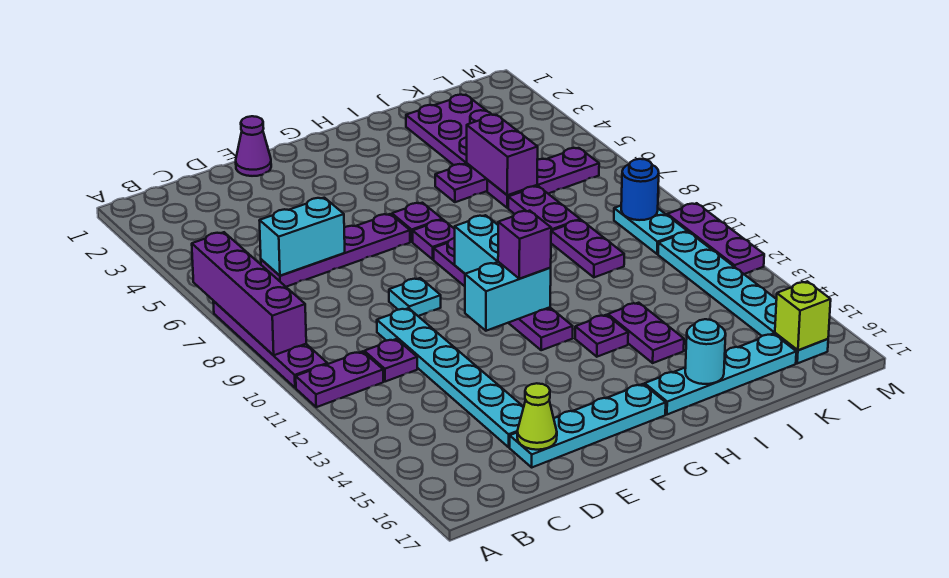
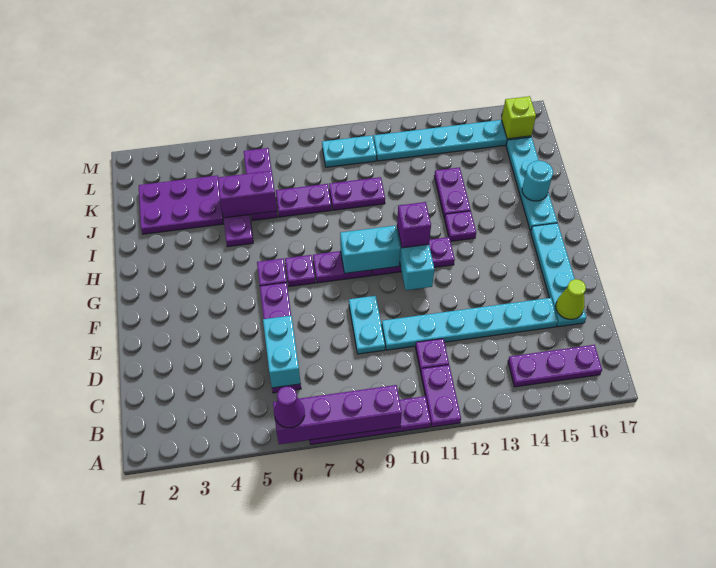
purple 1x1 cone [236,116,271,176] -> purple 1x1 cone moved to [274,386,305,428]
cyan 1x1 plate [389,278,441,316] -> cyan 1x2 plate [349,296,385,354]
purple 1x2 plate [608,303,684,363] -> purple 1x2 plate turned to [434,167,471,219]
blue 1x1 round brick [621,159,659,220] -> none
purple 1x3 plate [667,203,764,274] -> purple 1x3 plate moved to [508,345,602,387]

